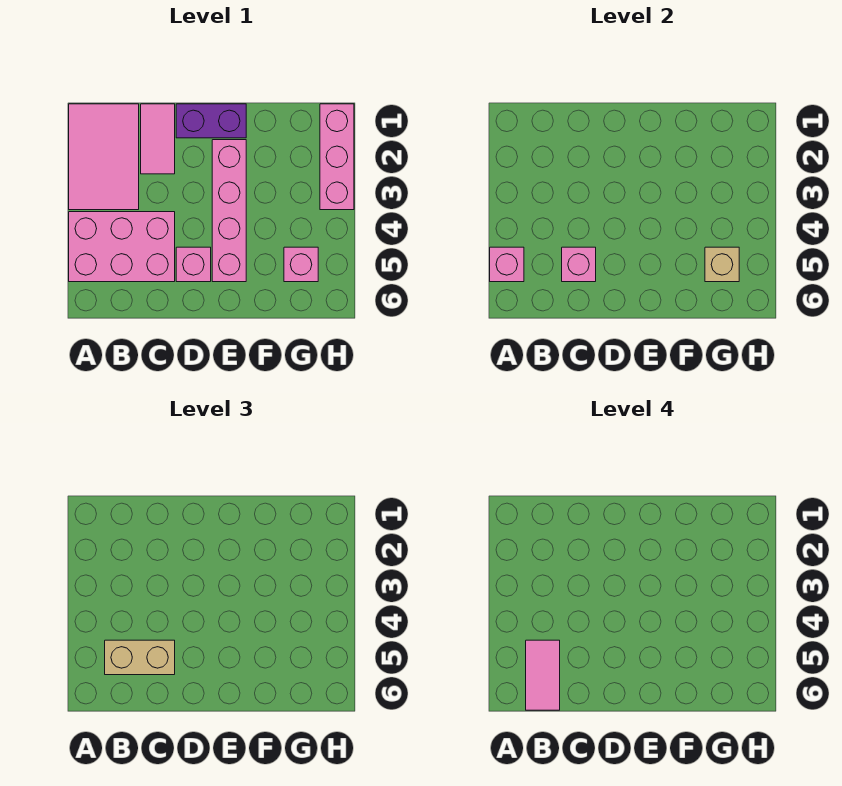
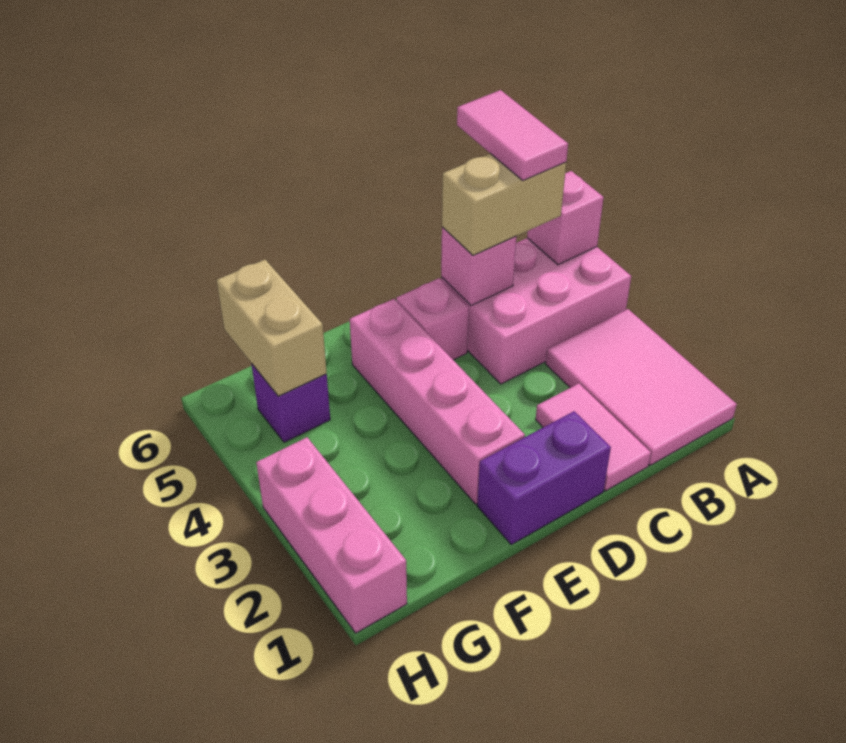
pink 1x1 brick [284,247,318,282] -> purple 1x1 brick [252,364,330,442]
tan 1x1 brick [705,247,739,282] -> tan 1x2 brick [217,260,327,396]

